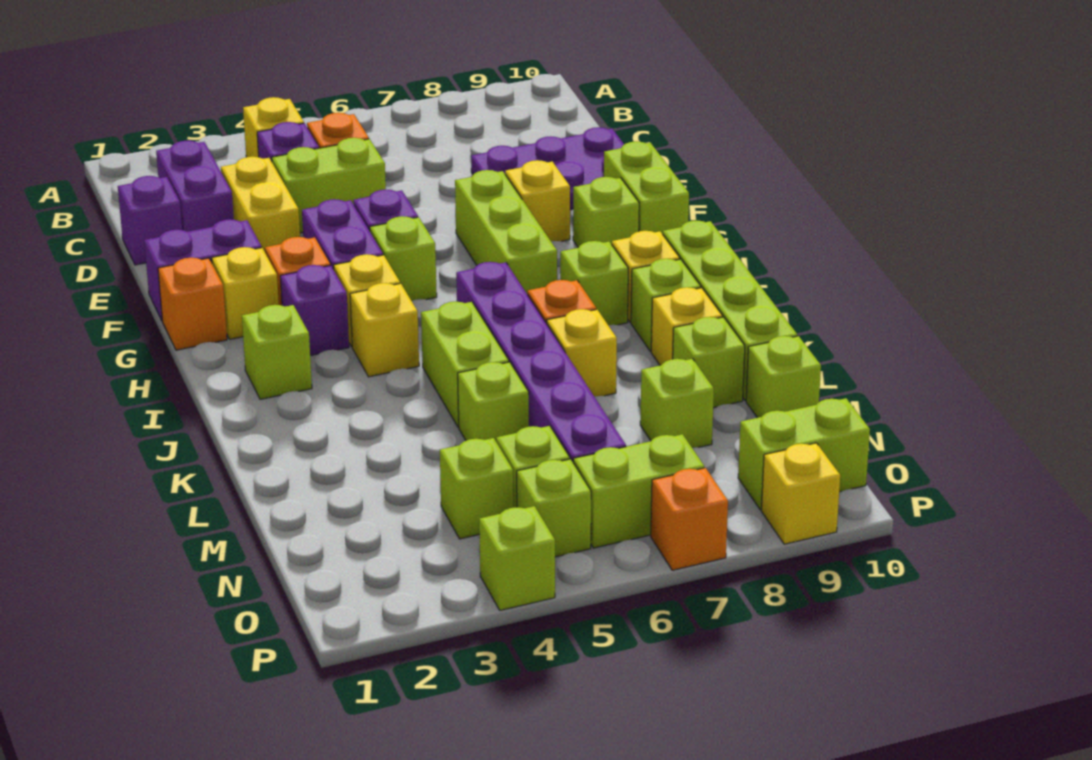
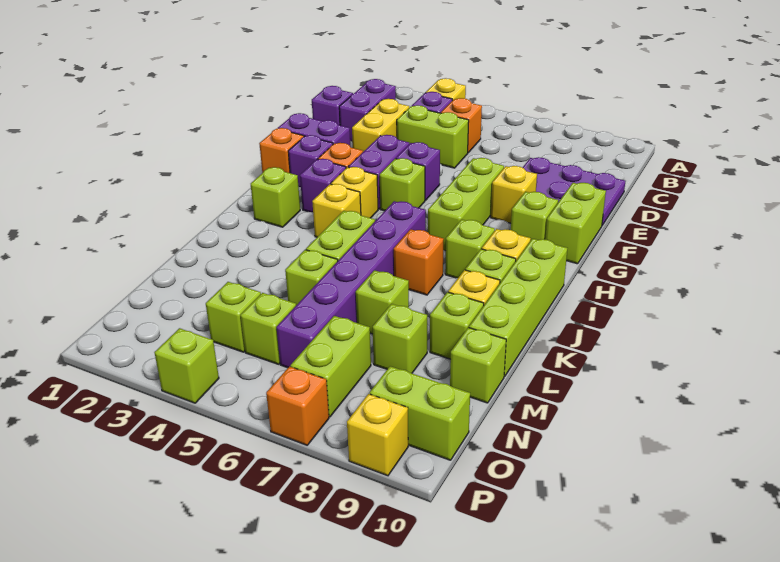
yellow 1x1 brick [212,247,279,339] -> purple 1x1 brick [288,135,333,187]
yellow 1x1 brick [547,309,617,397] -> none
lime 1x1 brick [517,459,591,557] -> lime 1x1 brick moved to [356,270,409,334]
lime 1x2 brick [573,434,704,548] -> lime 1x2 brick turned to [291,316,371,417]

